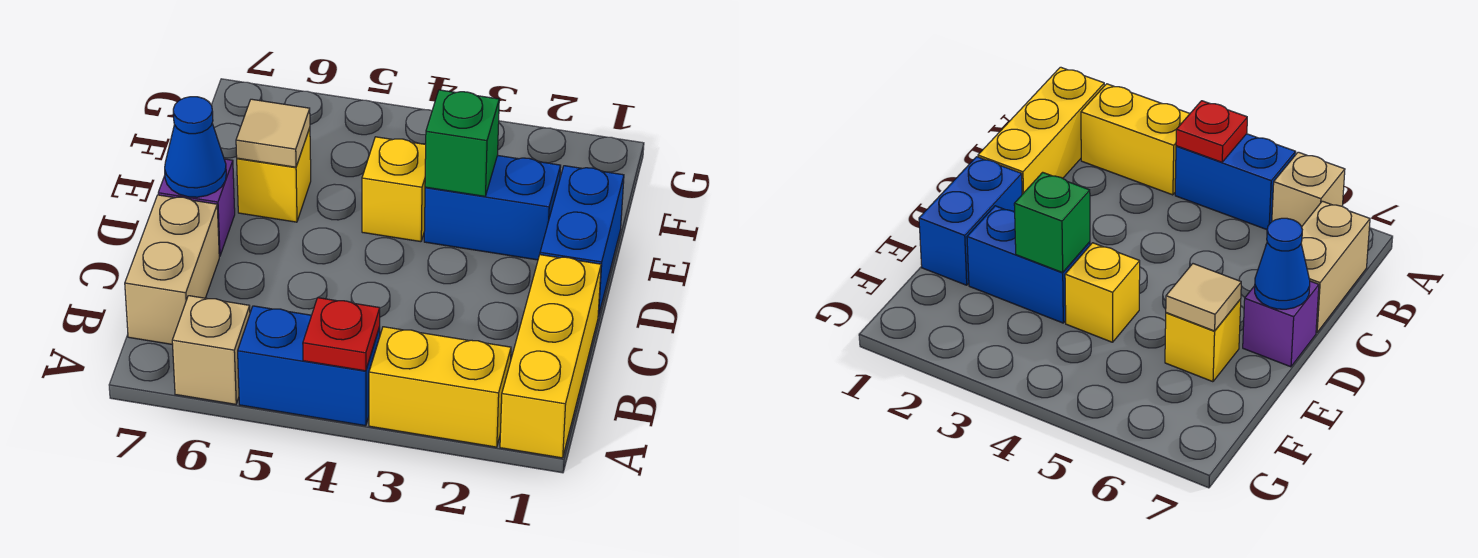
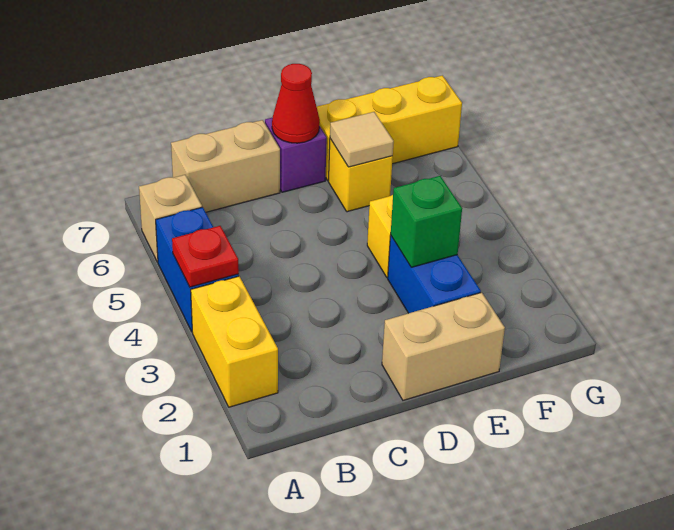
yellow 1x3 brick [500,255,601,458] -> yellow 1x3 brick moved to [317,75,462,180]
blue 1x2 brick [540,166,624,316] -> tan 1x2 brick [382,292,505,400]
blue 1x1 cone [165,97,226,197] -> red 1x1 cone [272,64,320,143]

